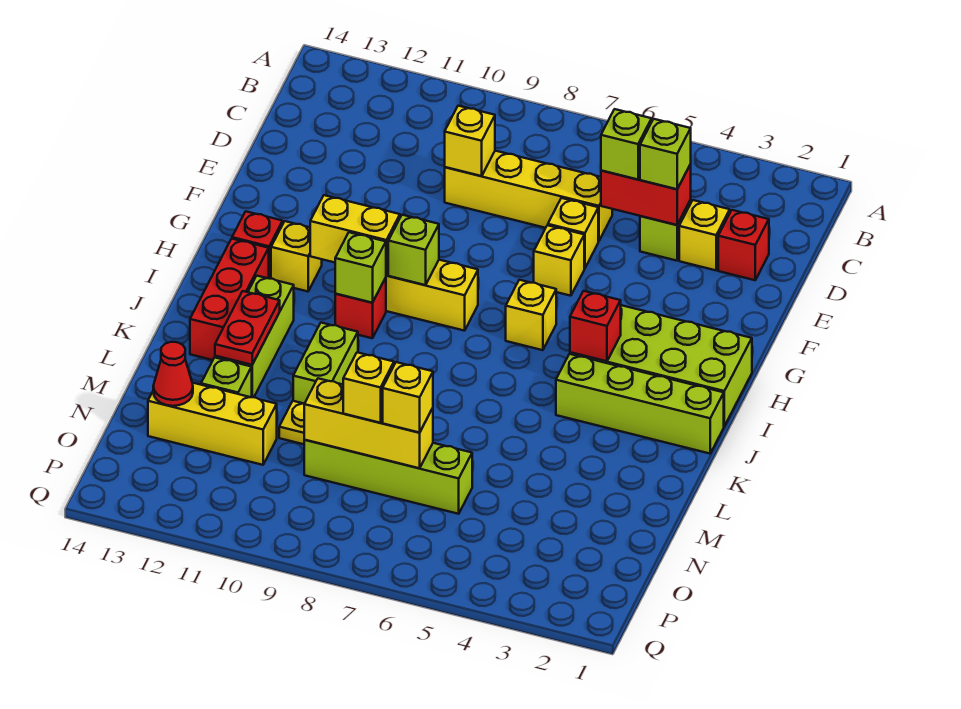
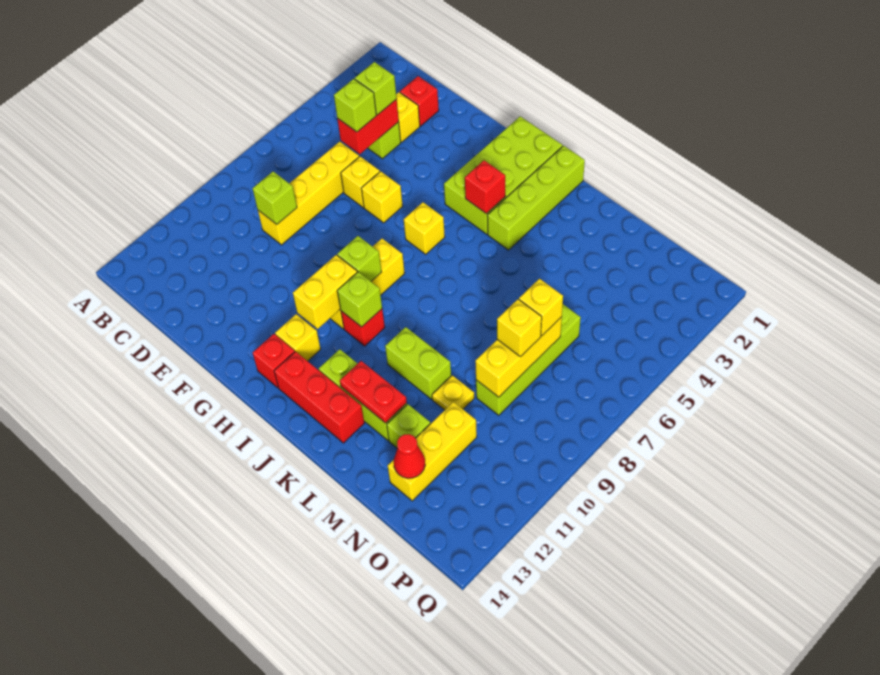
yellow 1x1 brick [445,106,495,176] -> lime 1x1 brick [252,172,297,224]

